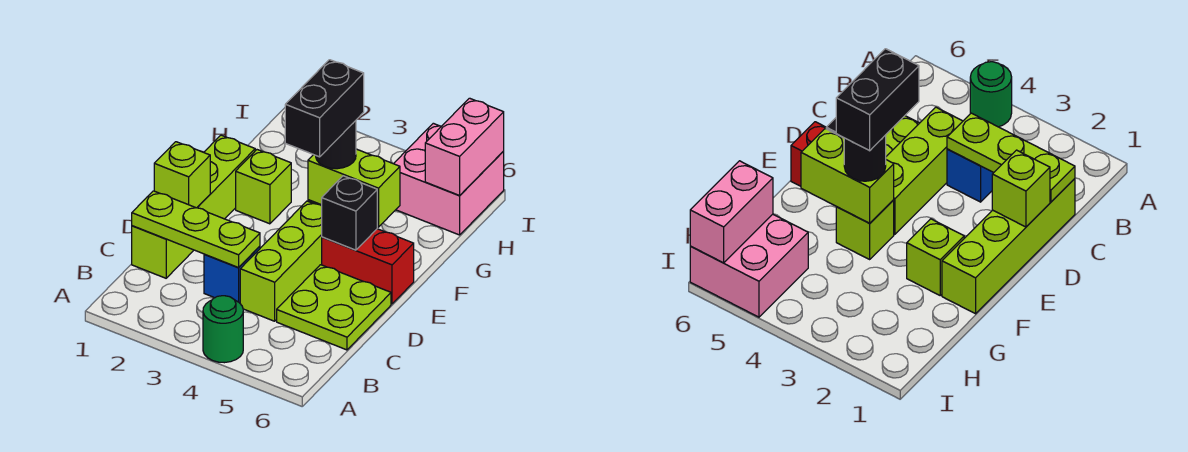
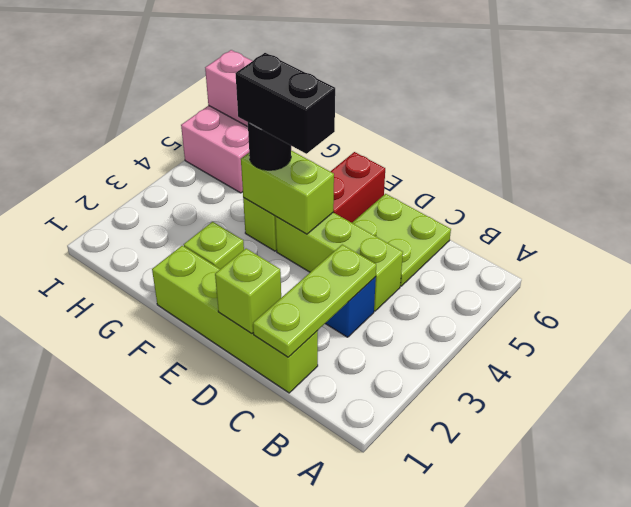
green 1x1 round brick [203,296,243,363] -> none
black 1x1 brick [322,176,377,250] -> none
lime 1x2 brick [308,149,400,227] -> lime 1x2 brick turned to [241,151,334,234]

